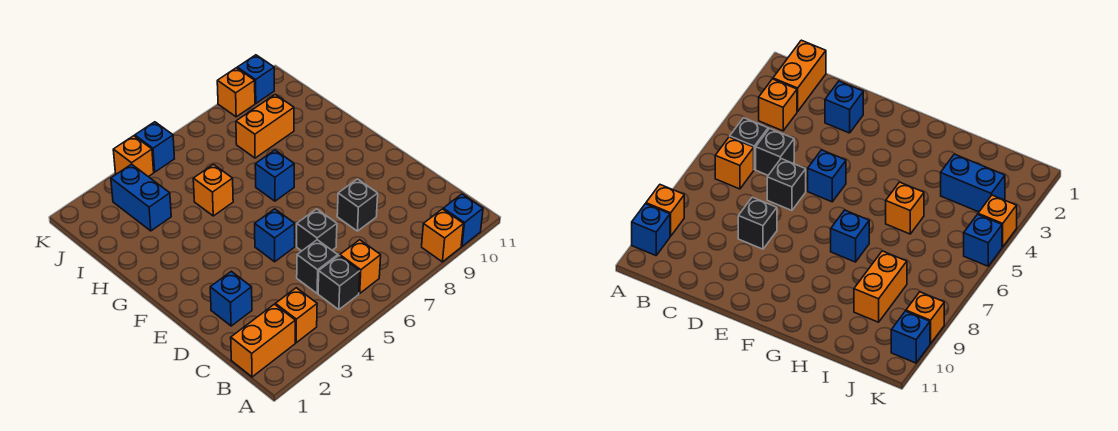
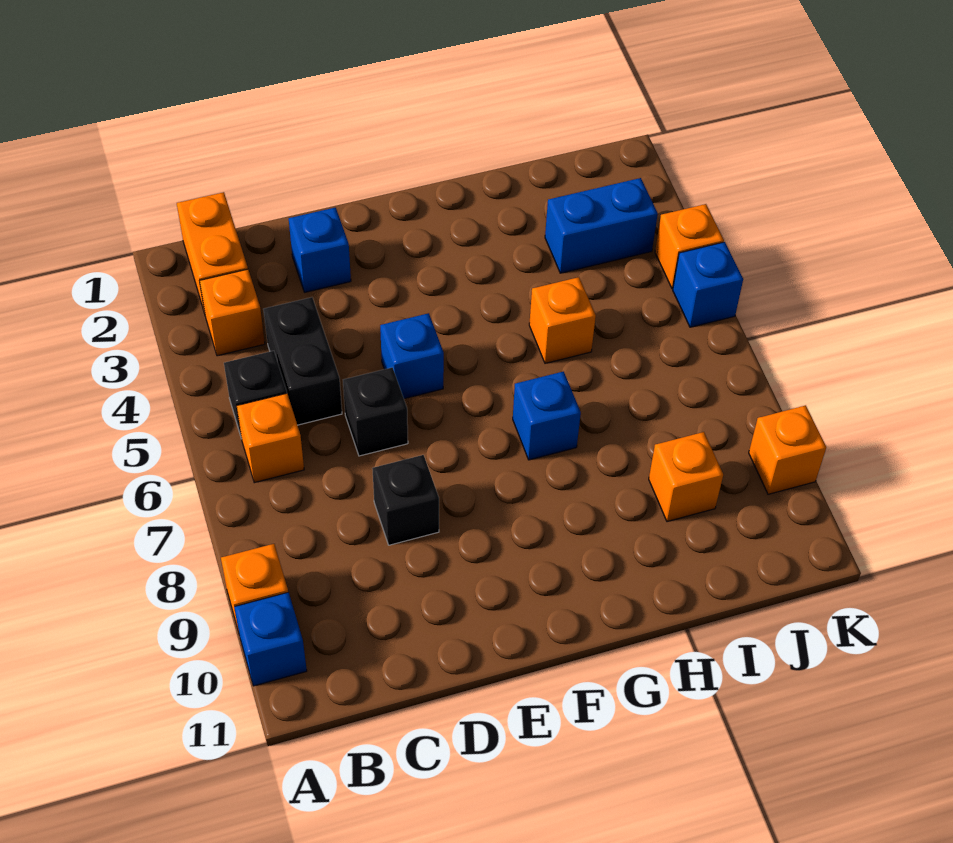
black 1x1 brick [297,240,338,293] -> black 1x2 brick [264,297,342,425]
orange 1x2 brick [236,95,294,158] -> orange 1x1 brick [649,432,723,522]
blue 1x1 brick [237,55,274,103] -> none

